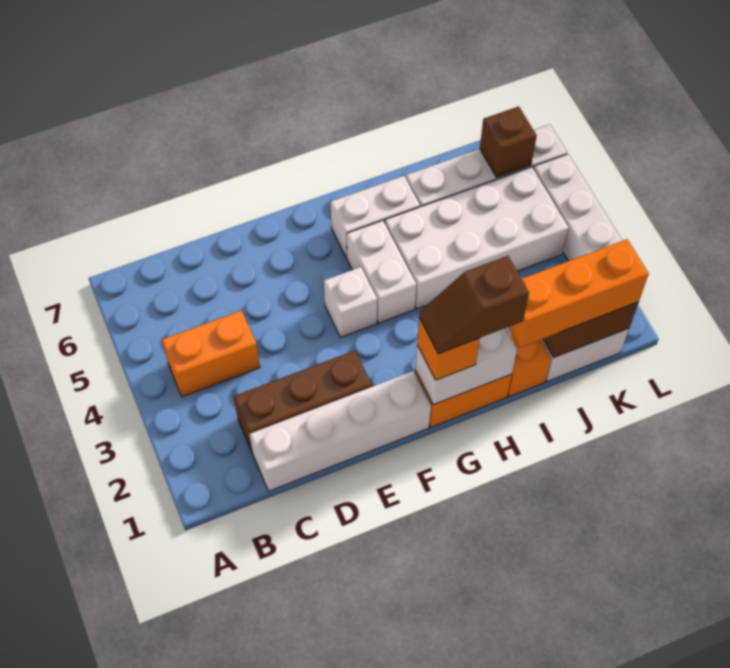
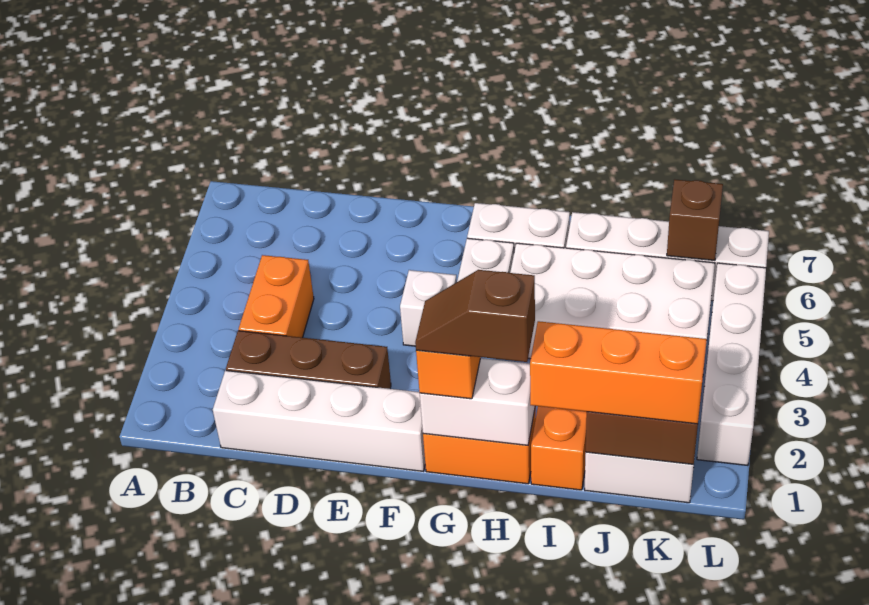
orange 1x2 brick [162,311,260,397] -> orange 1x2 brick turned to [239,255,314,338]

